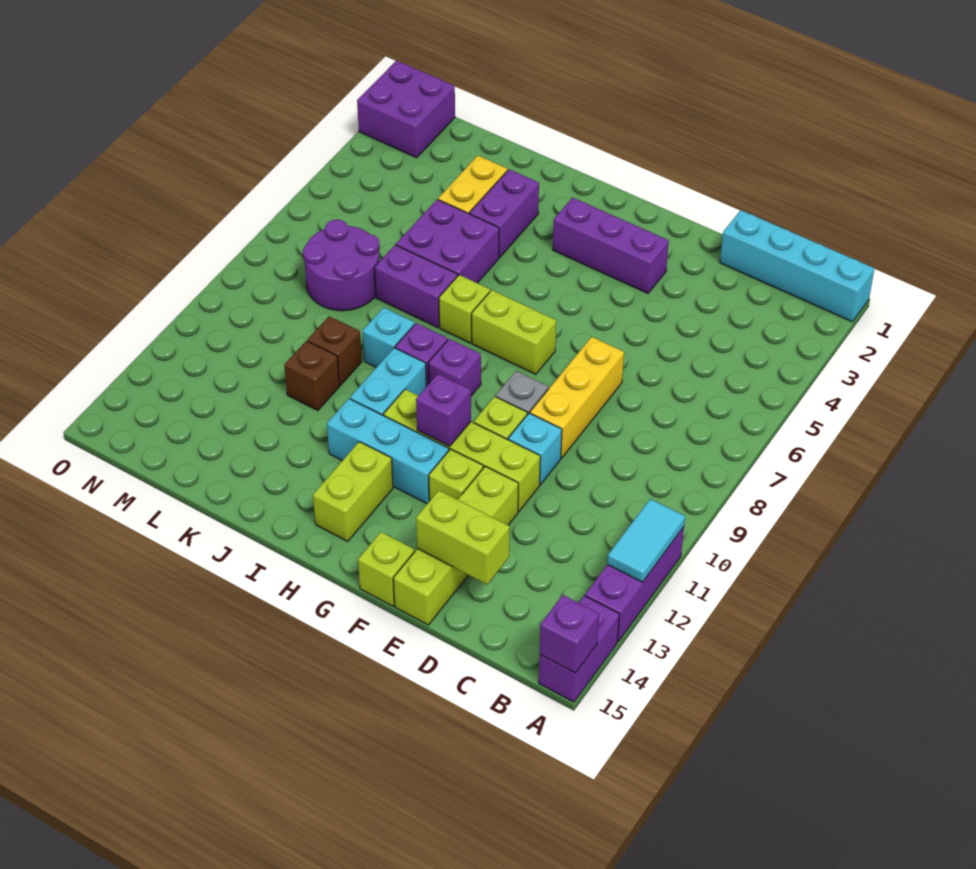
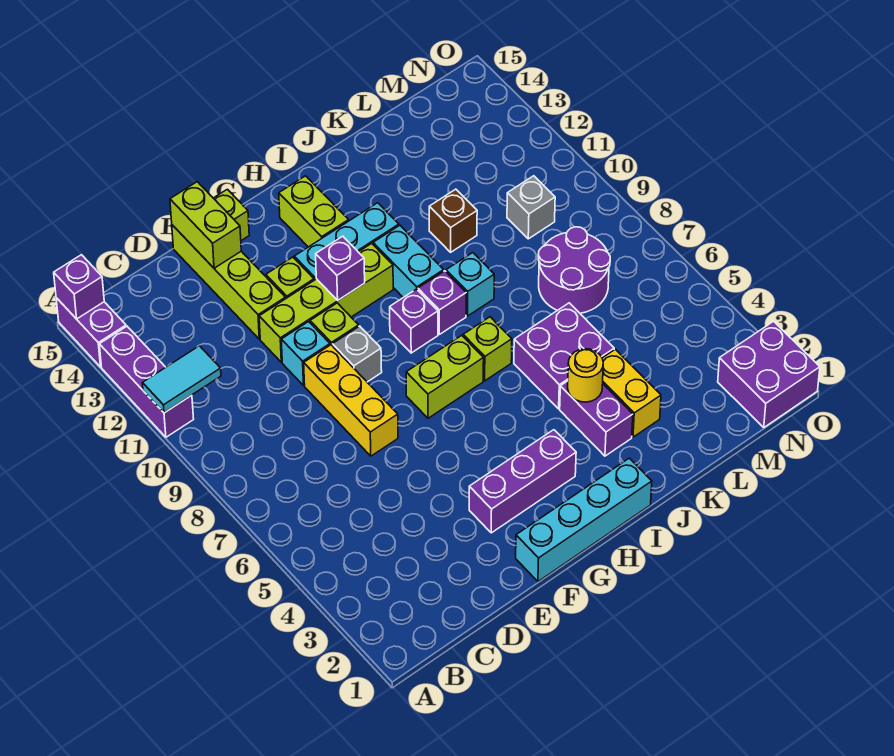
cyan 1x4 brick [720,210,875,322] -> cyan 1x4 brick moved to [516,458,652,581]
cyan 1x2 tile [607,499,685,582] -> cyan 1x2 tile turned to [142,346,221,413]
lime 1x2 brick [416,491,510,584] -> lime 1x2 brick turned to [170,182,241,268]
none -> yellow 1x1 round brick [568,349,603,402]
purple 1x2 brick [374,245,458,328] -> none
brown 1x1 brick [308,316,362,385] -> none
none -> grey 1x1 brick [507,176,555,239]

